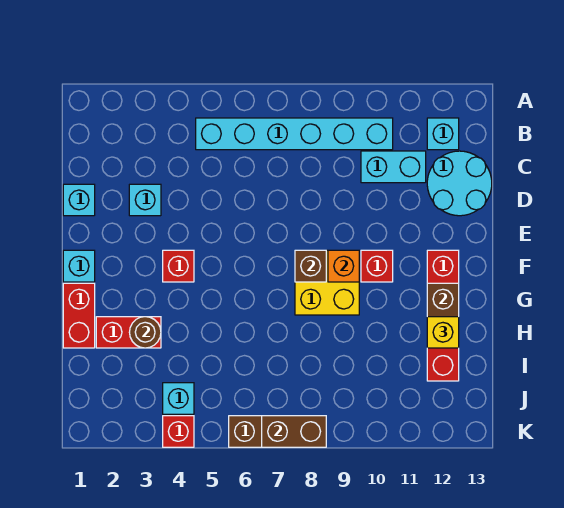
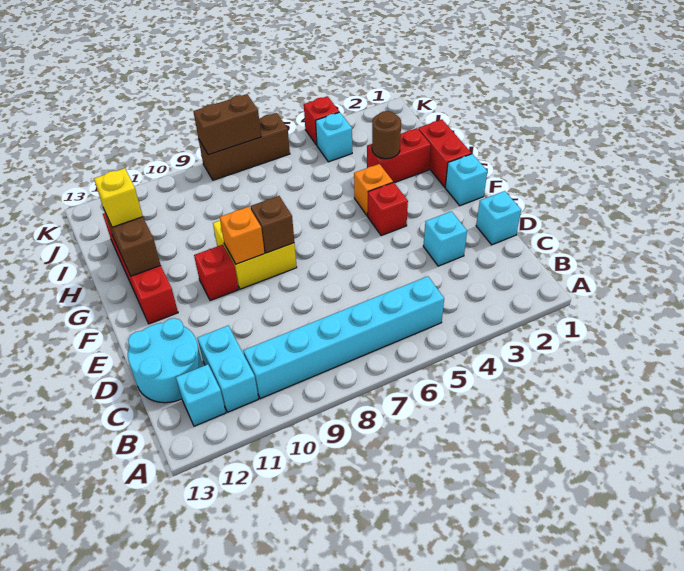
cyan 1x2 brick [361,151,426,183] -> cyan 1x2 brick turned to [198,326,259,412]
none -> orange 1x1 brick [354,164,393,216]

